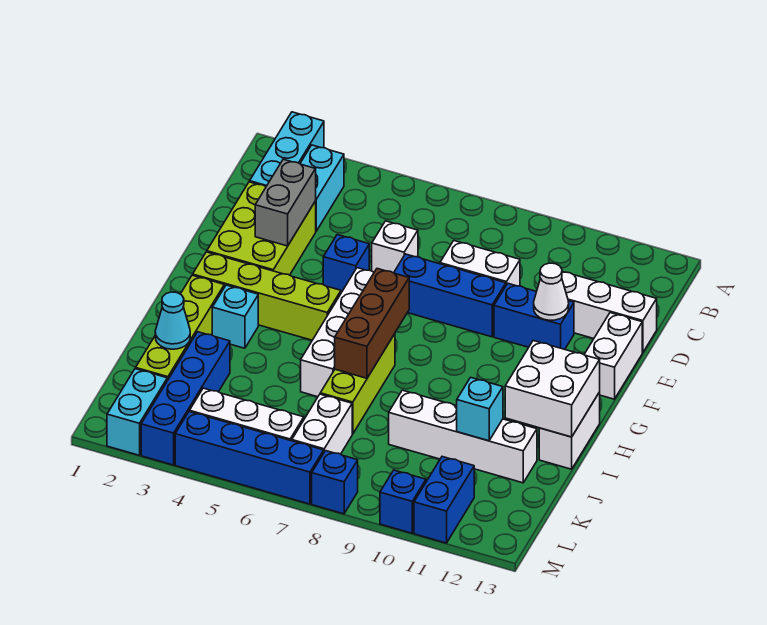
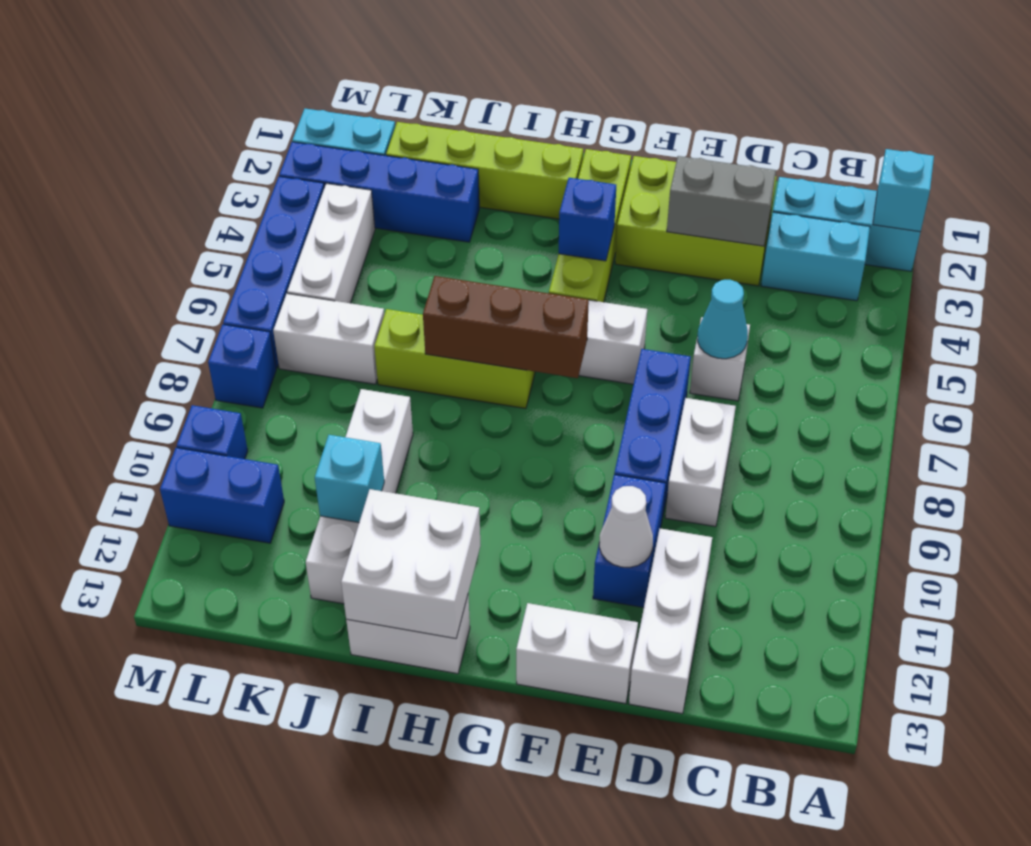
blue 1x1 brick [323,235,369,293] -> blue 1x1 brick moved to [559,178,616,261]
cyan 1x1 brick [212,285,258,348] -> cyan 1x1 brick moved to [873,149,934,232]
cyan 1x1 cone [155,292,190,349] -> cyan 1x1 cone moved to [697,280,748,359]

